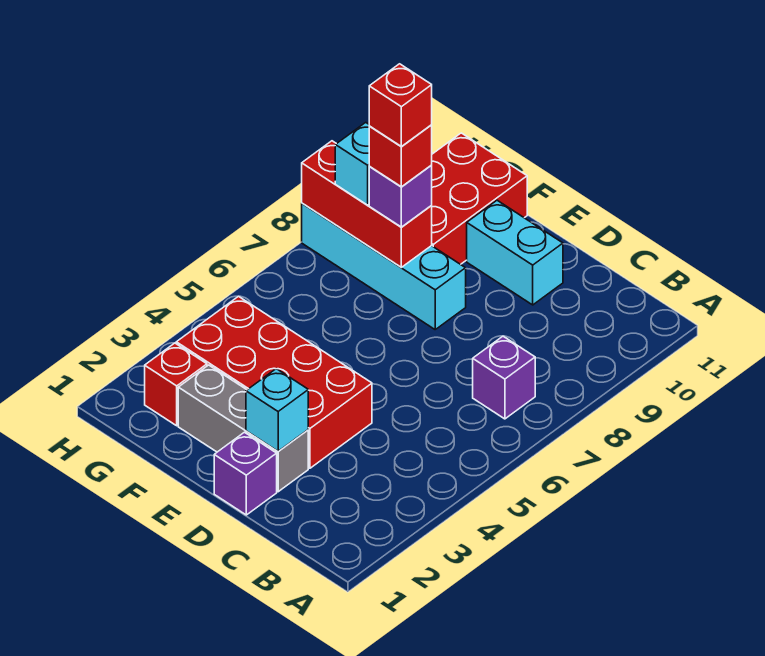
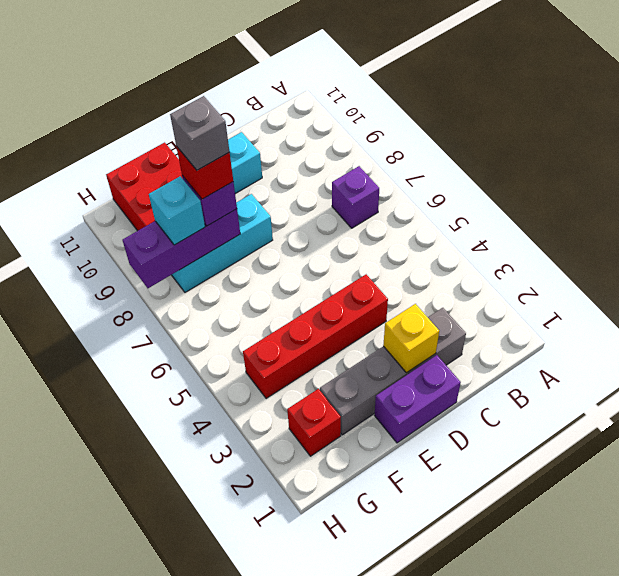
purple 1x1 brick [214,432,277,515] -> purple 1x2 brick [375,355,461,443]
grey 1x3 brick [178,365,308,492] -> grey 1x4 brick [320,308,466,435]
cyan 1x1 brick [246,369,308,451] -> yellow 1x1 brick [383,304,439,373]
red 2x4 brick [176,296,372,468] -> red 1x4 brick [243,274,388,399]
cyan 1x4 brick [302,203,466,329] -> cyan 1x3 brick [172,194,273,292]
red 1x3 brick [302,141,432,267] -> purple 1x3 brick [123,209,240,288]
red 1x1 brick [369,64,432,146] -> grey 1x1 brick [170,96,229,170]

